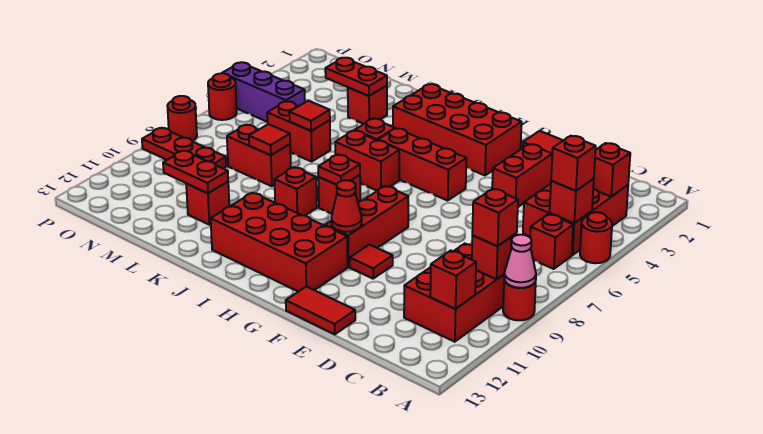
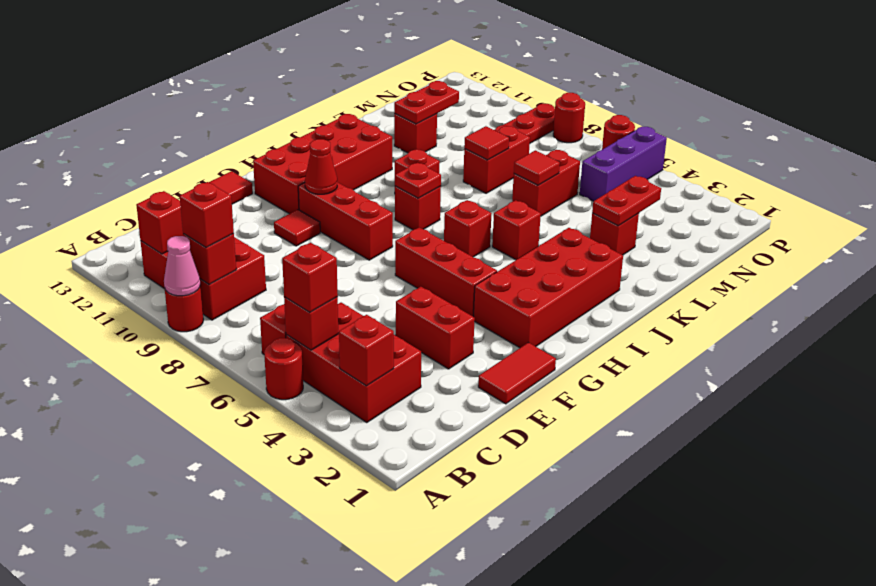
red 1x3 brick [378,128,466,201] -> red 1x3 brick turned to [395,228,497,317]
red 1x2 brick [335,131,399,191] -> red 1x1 brick [444,200,492,257]

